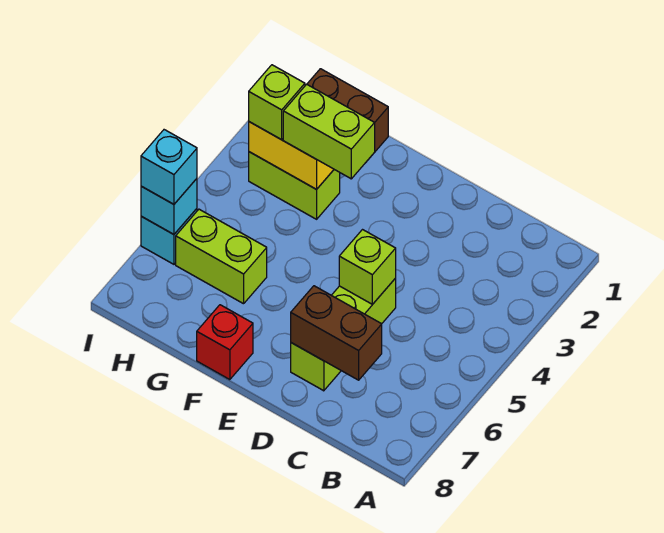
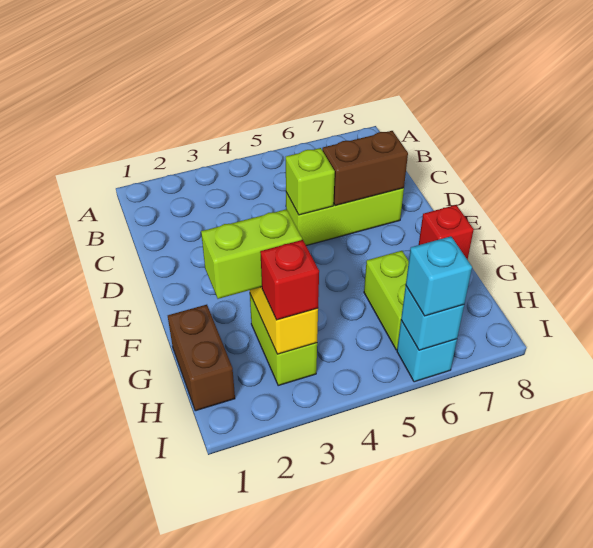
brown 1x2 brick [291,286,382,380] -> brown 1x2 brick turned to [322,131,408,206]
lime 1x2 brick [283,84,375,179] -> lime 1x2 brick turned to [201,209,302,299]
lime 1x1 brick [249,65,305,140] -> red 1x1 brick [260,240,319,320]

